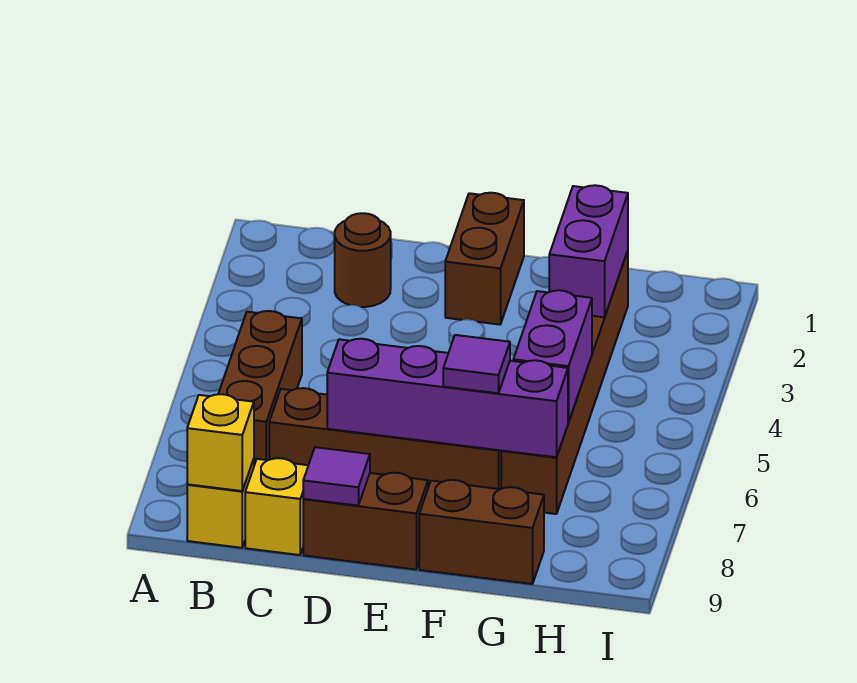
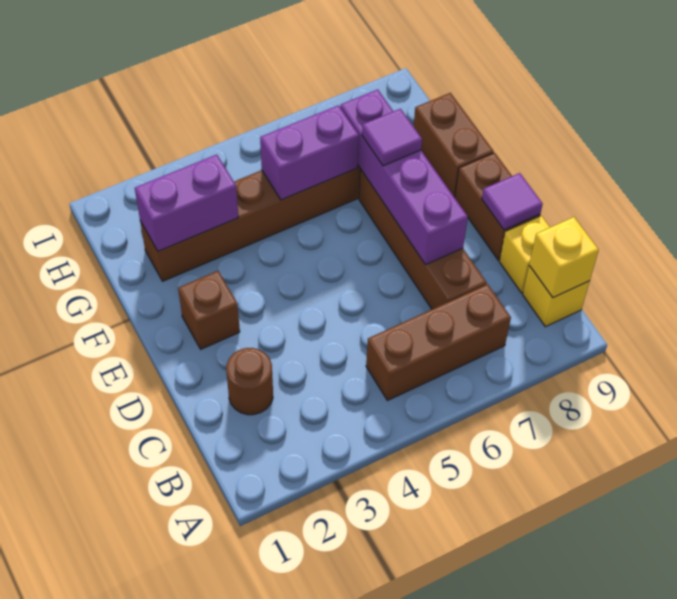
brown 1x2 brick [445,193,524,325] -> brown 1x1 brick [178,271,240,349]

